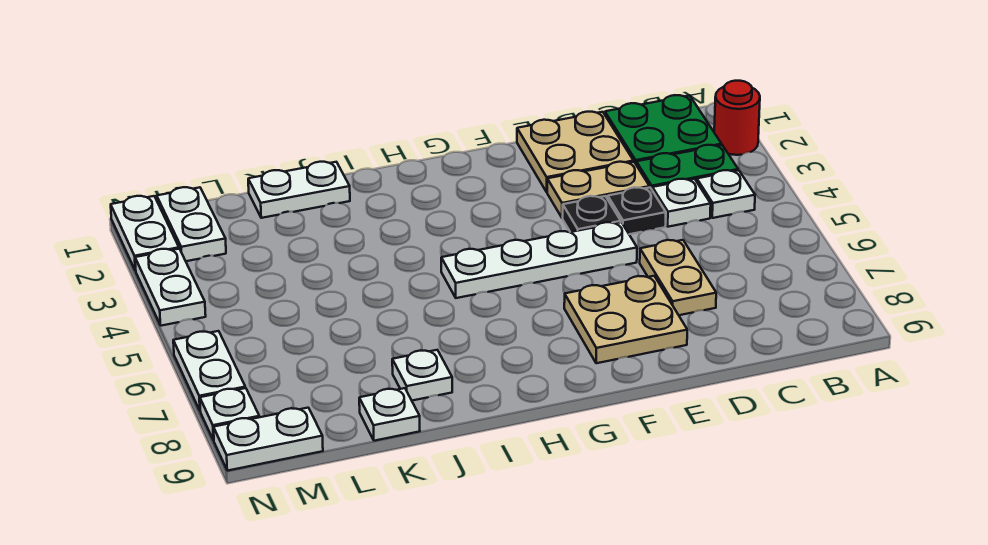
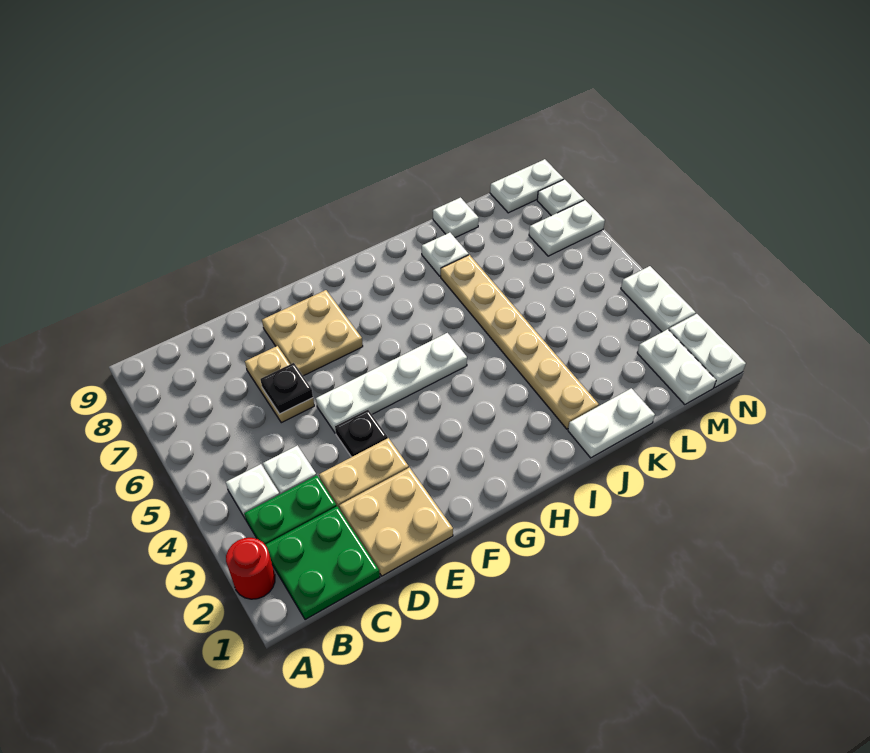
black 1x1 plate [608,187,666,234] -> black 1x1 plate moved to [261,363,313,414]
none -> tan 1x6 plate [441,255,599,429]
white 1x2 plate [173,331,245,410] -> white 1x2 plate turned to [529,200,605,256]

